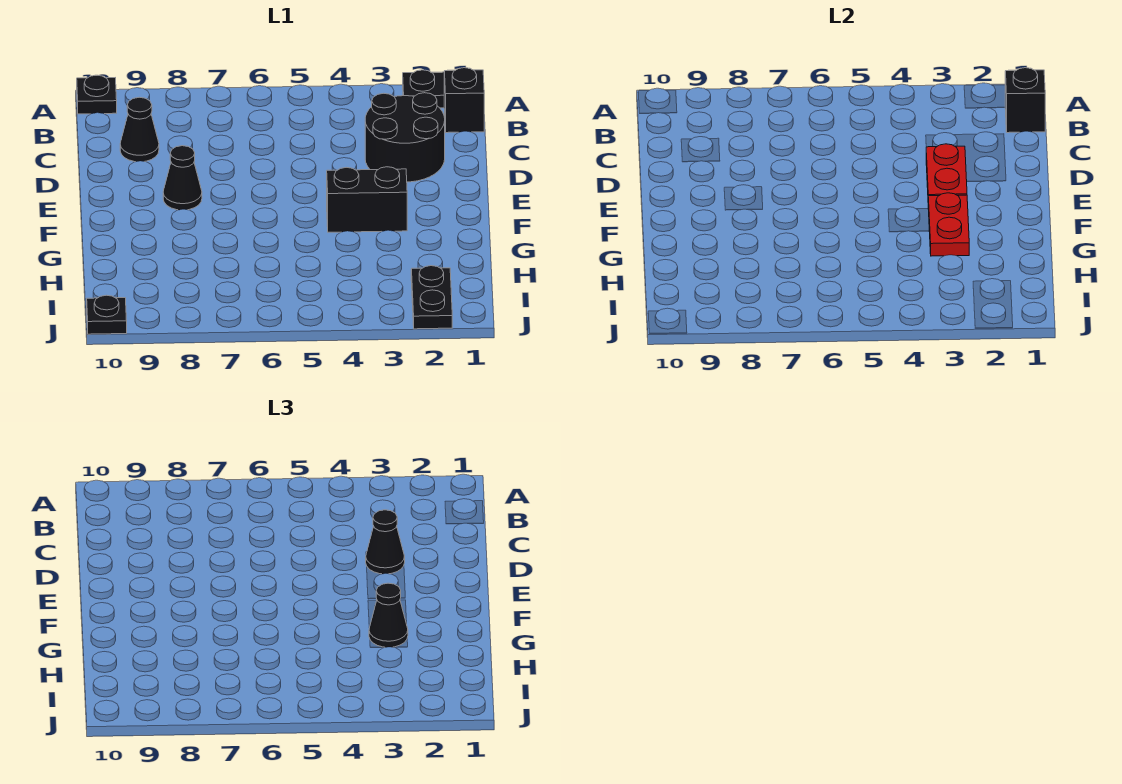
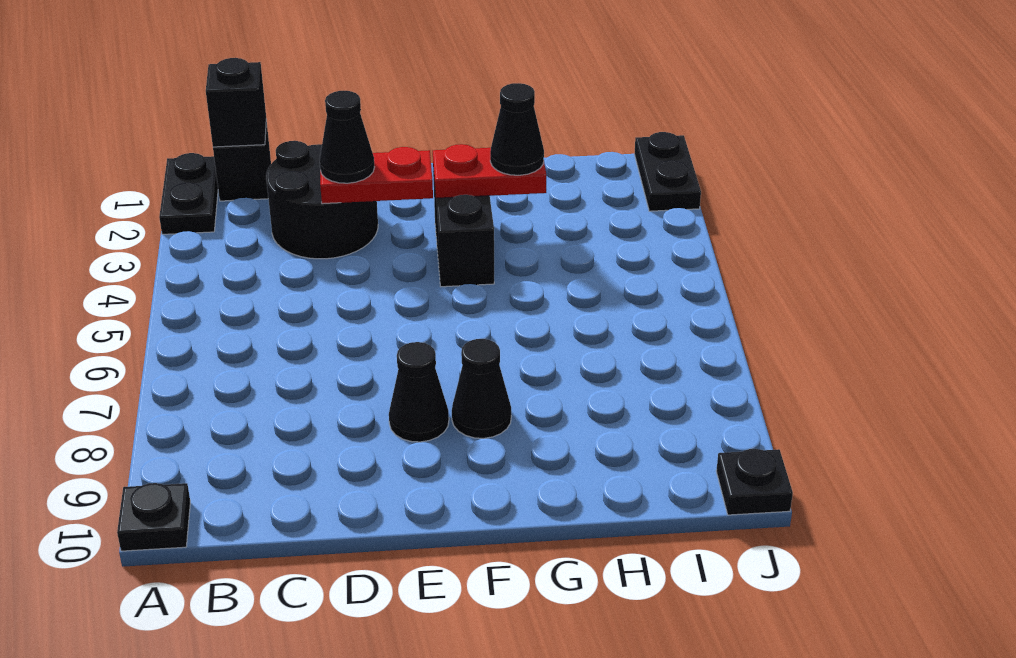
black 1x1 cone [120,97,159,162] -> black 1x1 cone moved to [452,339,511,438]
black 1x2 plate [411,266,452,329] -> black 1x2 plate turned to [634,132,701,211]

